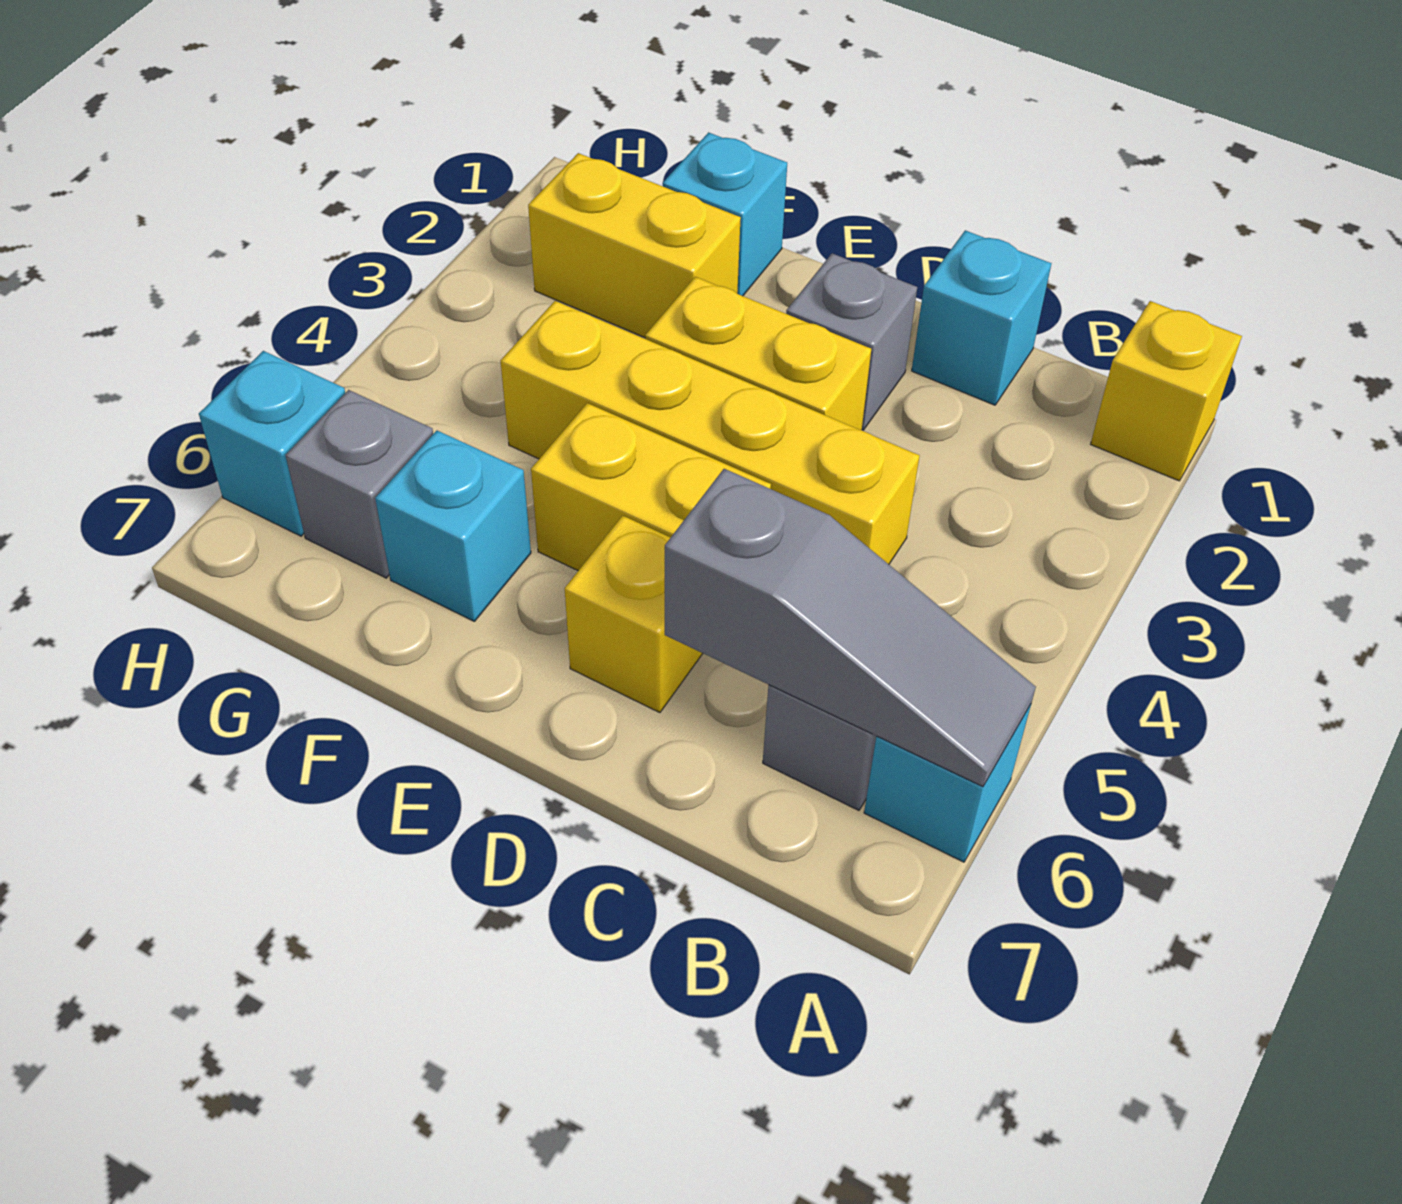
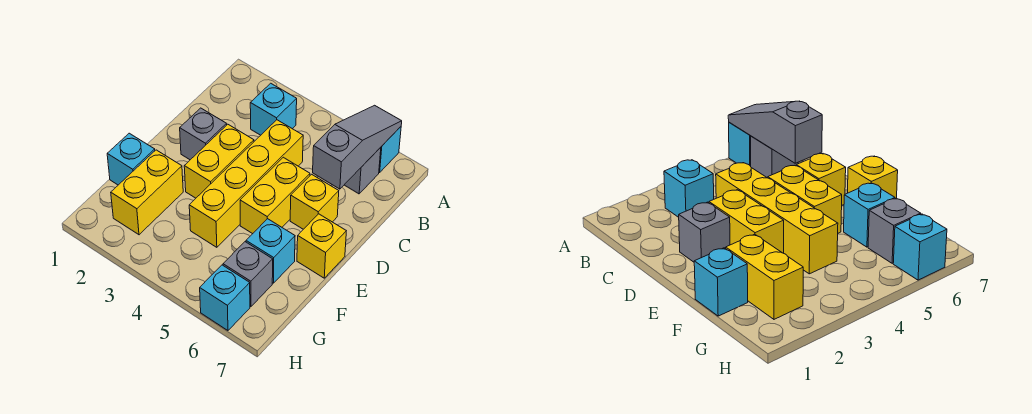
yellow 1x1 brick [1091,301,1242,481] -> yellow 1x1 brick moved to [297,214,346,278]
cyan 1x1 brick [912,230,1052,405] -> cyan 1x1 brick moved to [250,83,297,135]

